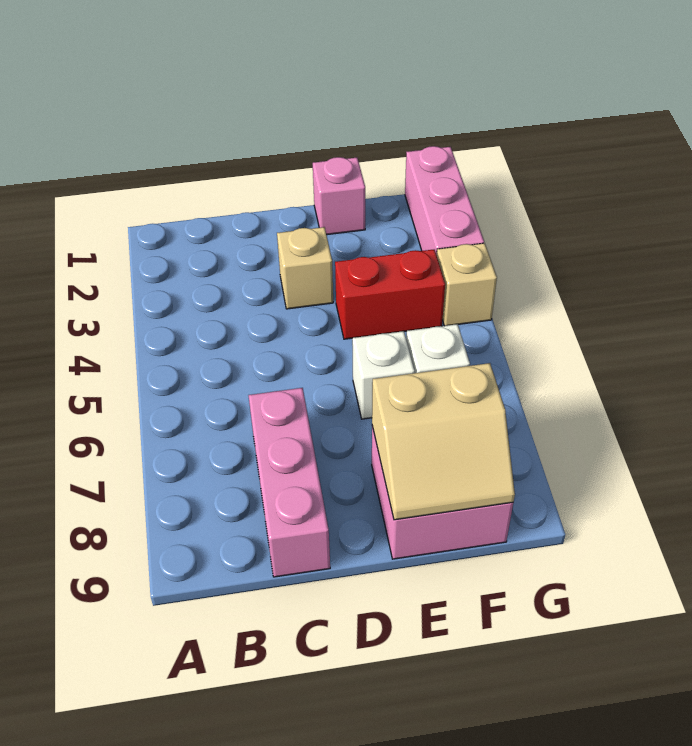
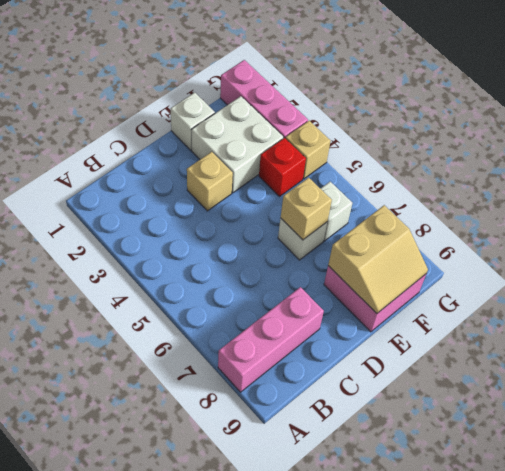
pink 1x3 brick [249,388,330,577] -> pink 1x3 brick turned to [218,287,324,392]
pink 1x1 brick [313,157,365,235] -> white 1x1 brick [171,92,215,150]
none -> white 2x2 brick [192,96,283,193]
red 1x2 brick [335,250,445,339] -> red 1x1 brick [259,138,306,196]
none -> tan 1x1 brick [281,178,332,240]

